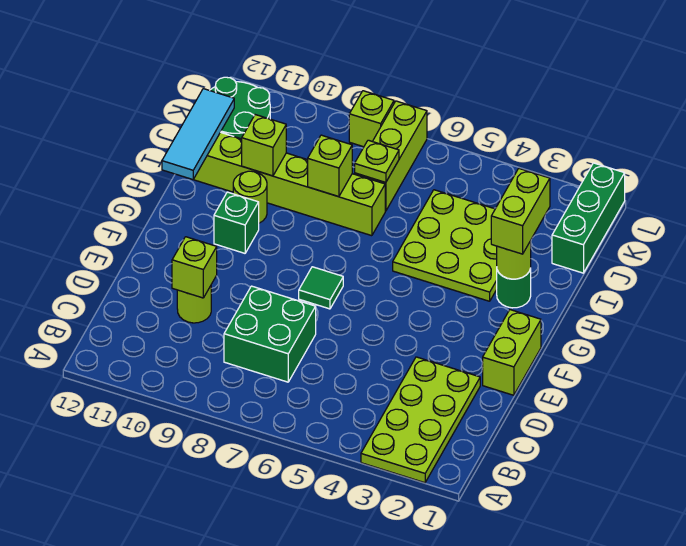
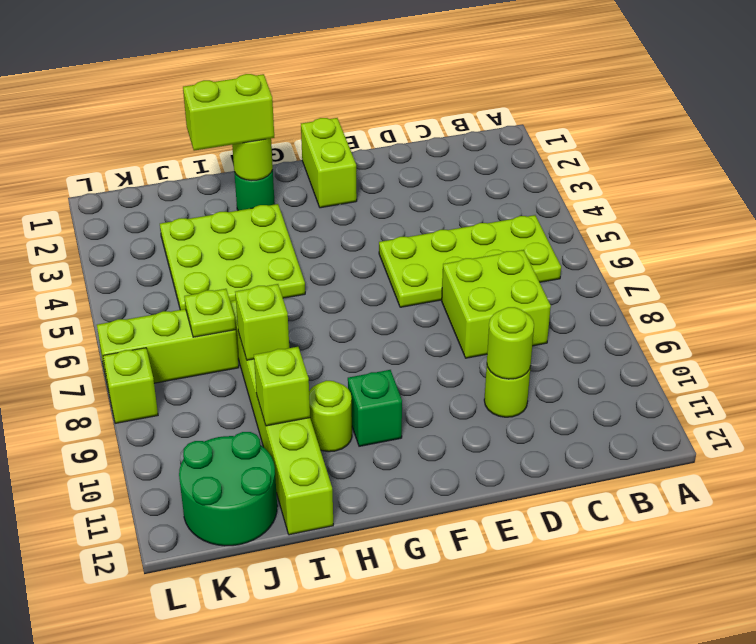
lime 2x4 plate [361,357,480,483] -> lime 2x4 plate moved to [379,215,561,307]
green 2x2 brick [224,286,316,382] -> lime 2x2 brick [442,250,551,358]
lime 1x1 brick [172,237,217,298] -> lime 1x1 round brick [487,307,534,379]
lime 1x2 brick [483,310,541,395] -> lime 1x2 brick turned to [301,118,357,208]
green 1x1 tile [299,267,343,309] -> none
cyan 1x3 tile [162,89,234,180] -> none
green 1x3 brick [552,163,625,273] -> none

